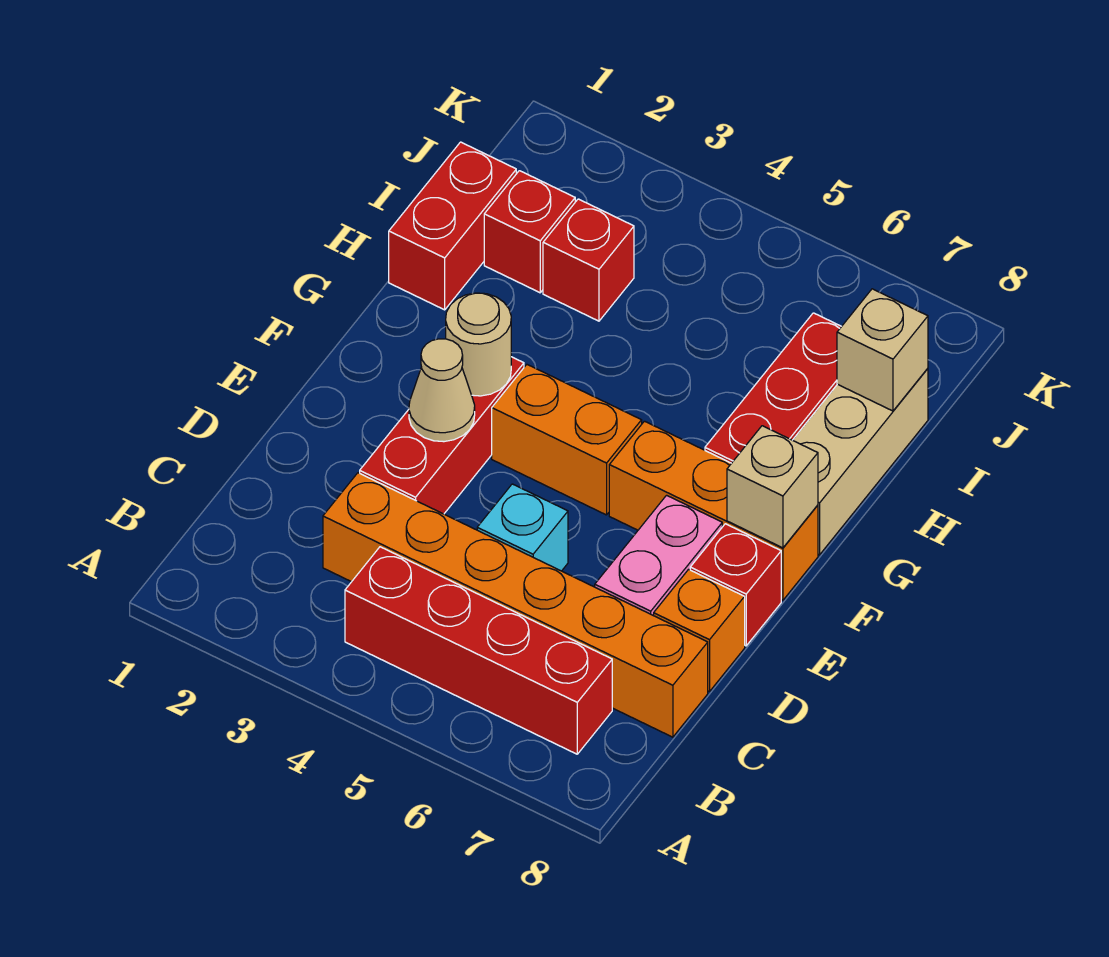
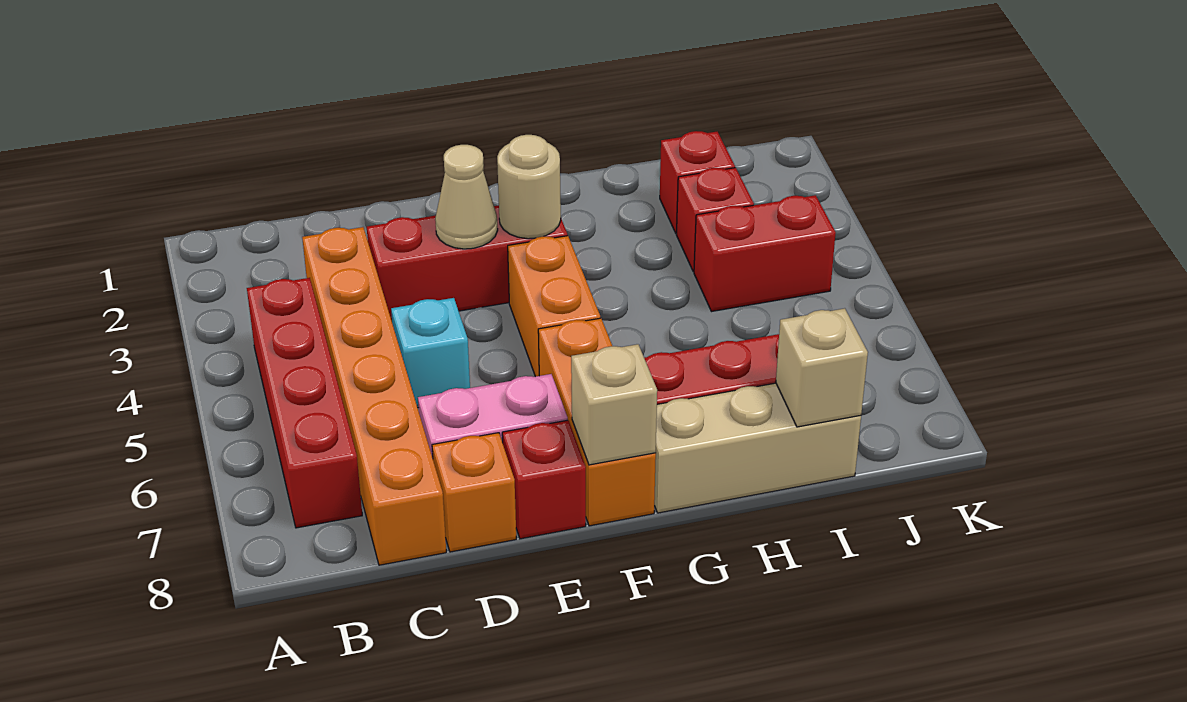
red 1x2 brick [389,142,516,310] -> red 1x2 brick moved to [694,195,836,312]

